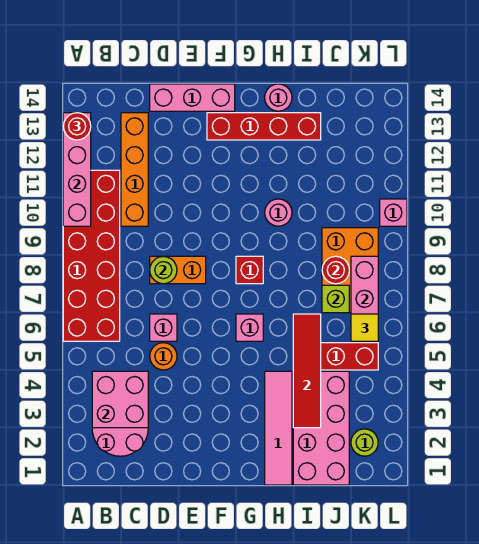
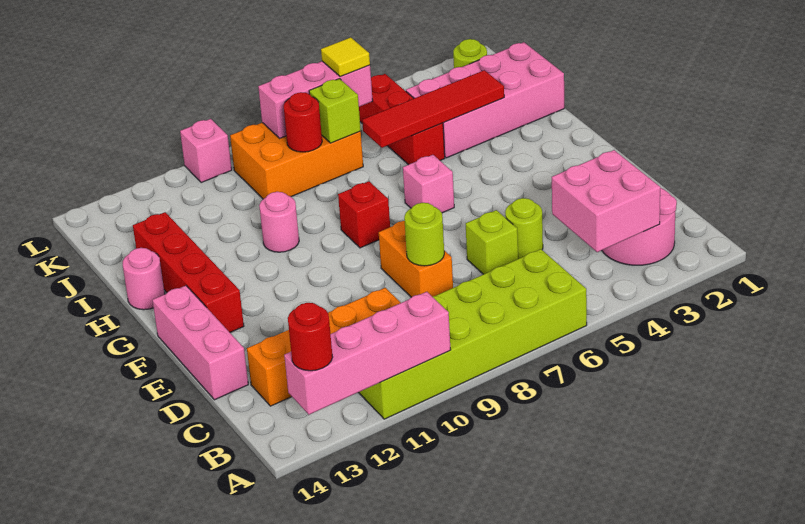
red 2x6 brick [63,170,120,341] -> lime 2x6 brick [358,249,587,419]
orange 1x1 round brick [150,343,177,370] -> lime 1x1 round brick [505,198,543,259]
pink 1x1 brick [150,314,177,341] -> lime 1x1 brick [466,210,518,274]
pink 1x4 tile [265,371,292,485] -> none

